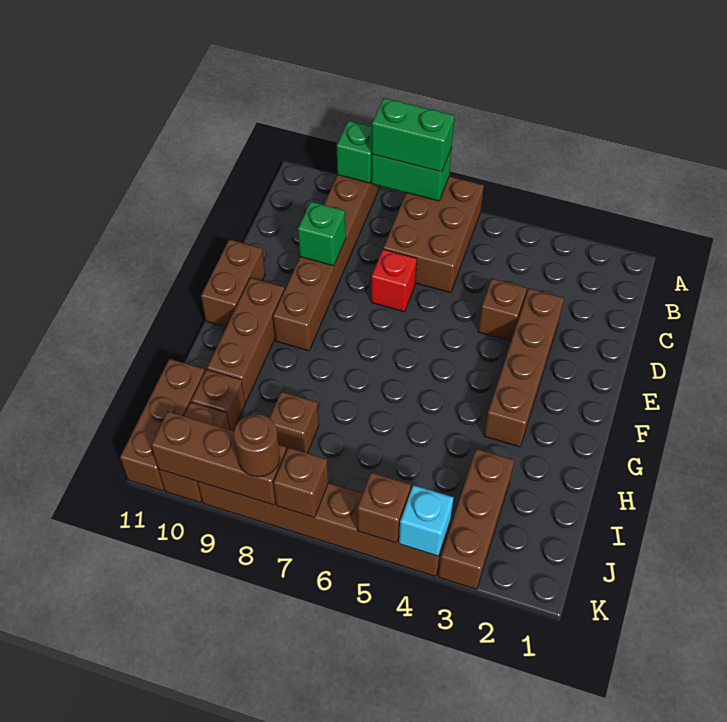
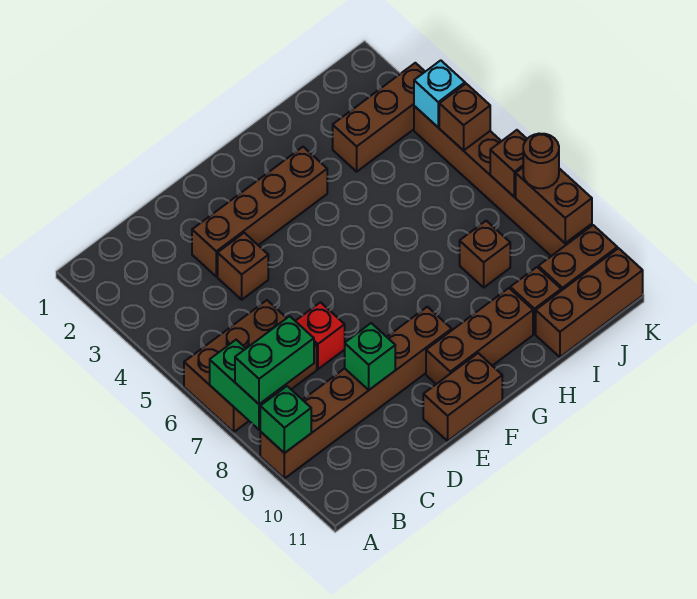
green 1x2 brick [372,98,455,172] -> green 1x2 brick turned to [235,316,314,404]
brown 1x3 brick [151,411,287,505] -> brown 1x2 brick [516,168,592,243]

